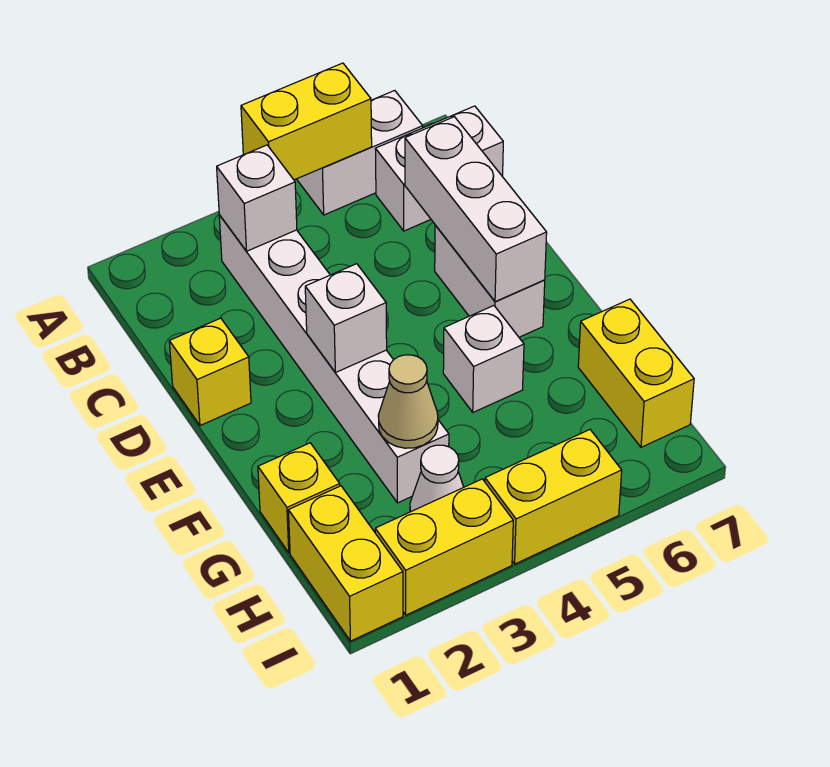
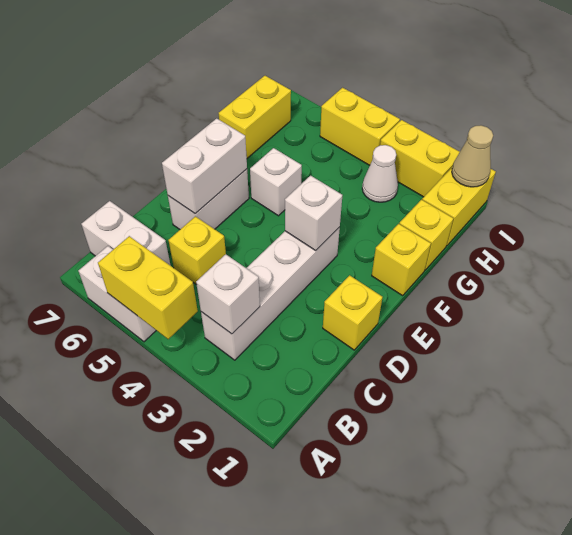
white 1x6 brick [219,215,449,503] -> white 1x4 brick [201,227,340,360]
none -> yellow 1x1 brick [168,216,226,284]
white 1x3 brick [405,117,547,302] -> white 1x2 brick [162,118,247,214]
none -> yellow 1x1 brick [372,224,431,296]
tan 1x1 cone [378,355,438,448] -> tan 1x1 cone moved to [452,125,493,187]

